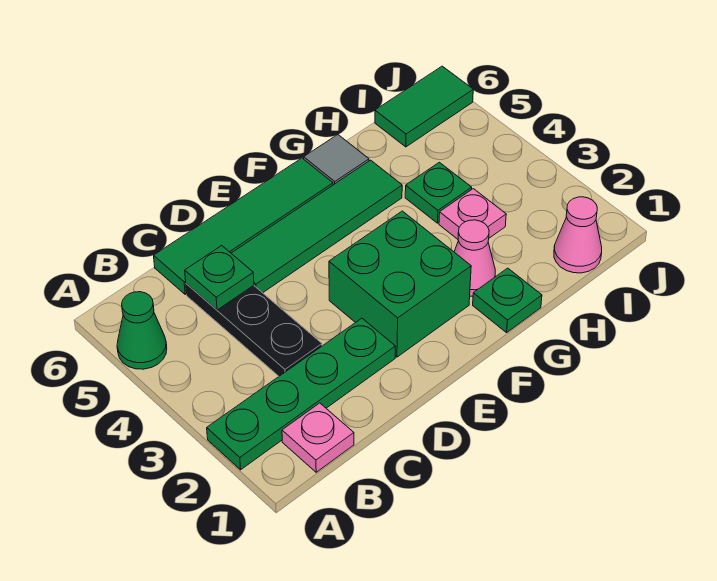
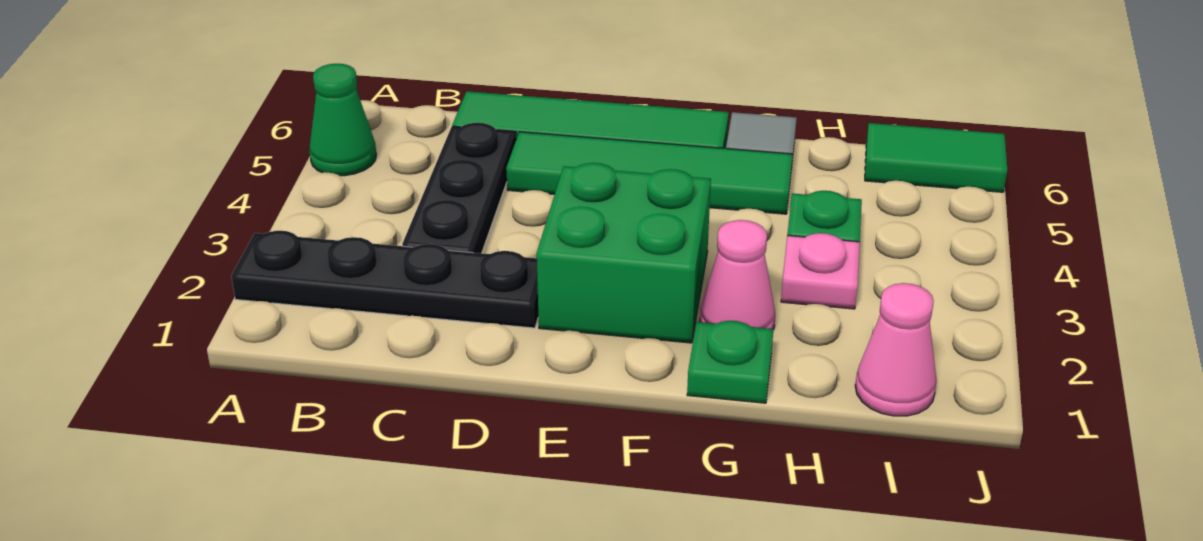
green 1x4 plate [207,318,395,470] -> black 1x4 plate [231,231,538,328]
pink 1x1 plate [282,403,354,472] -> none
green 1x1 plate [185,246,254,310] -> none

